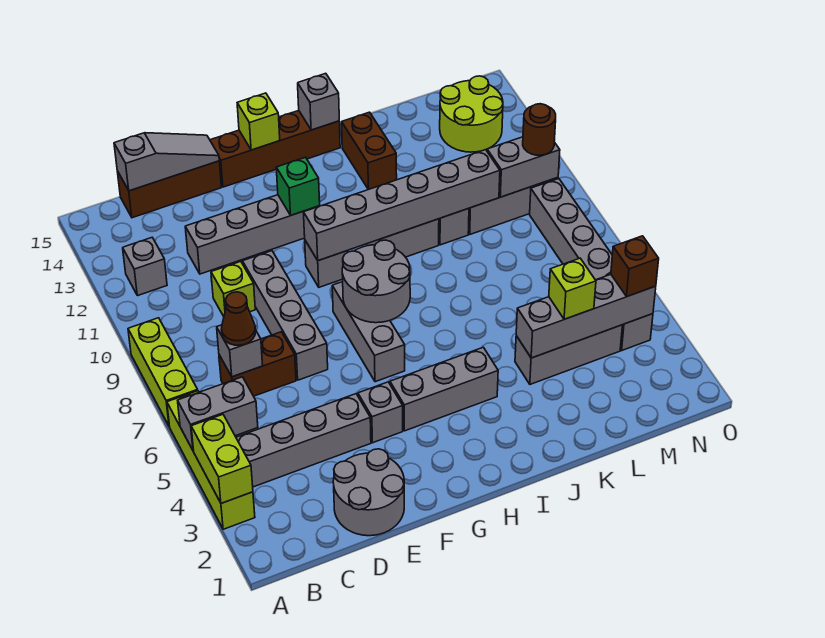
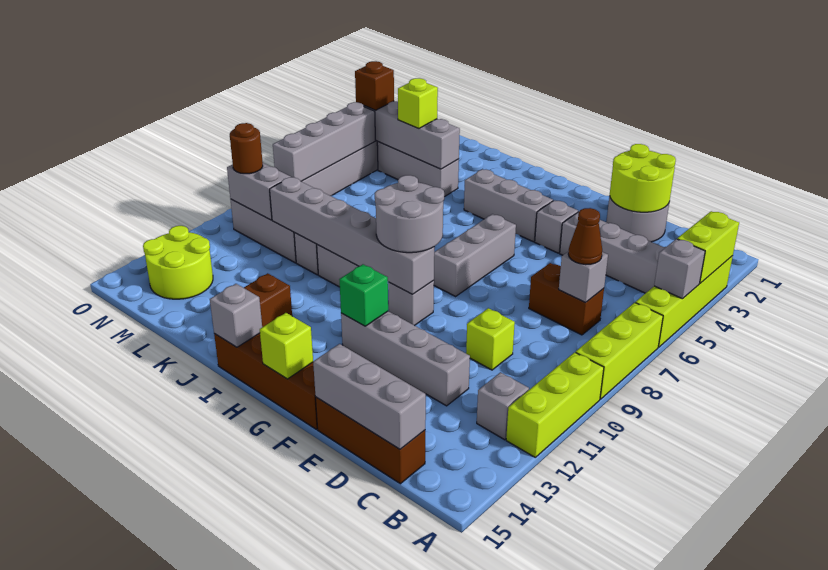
grey 1x2 brick [178,377,258,451] -> grey 1x1 brick [654,239,705,299]
none -> lime 1x3 brick [506,352,604,457]
grey 1x3 slope [114,133,219,191] -> grey 1x3 brick [313,344,426,449]
none -> lime 2x2 round brick [610,144,676,212]
grey 1x4 brick [243,251,328,380] -> grey 1x4 brick moved to [273,102,375,181]
grey 2x2 round brick [342,240,410,323] -> grey 2x2 round brick moved to [375,175,444,253]

